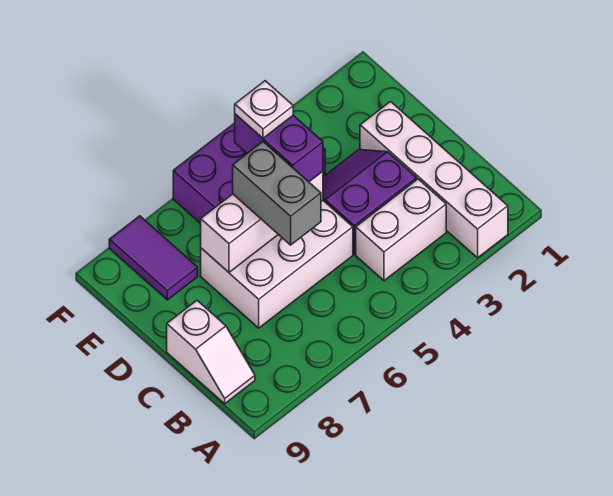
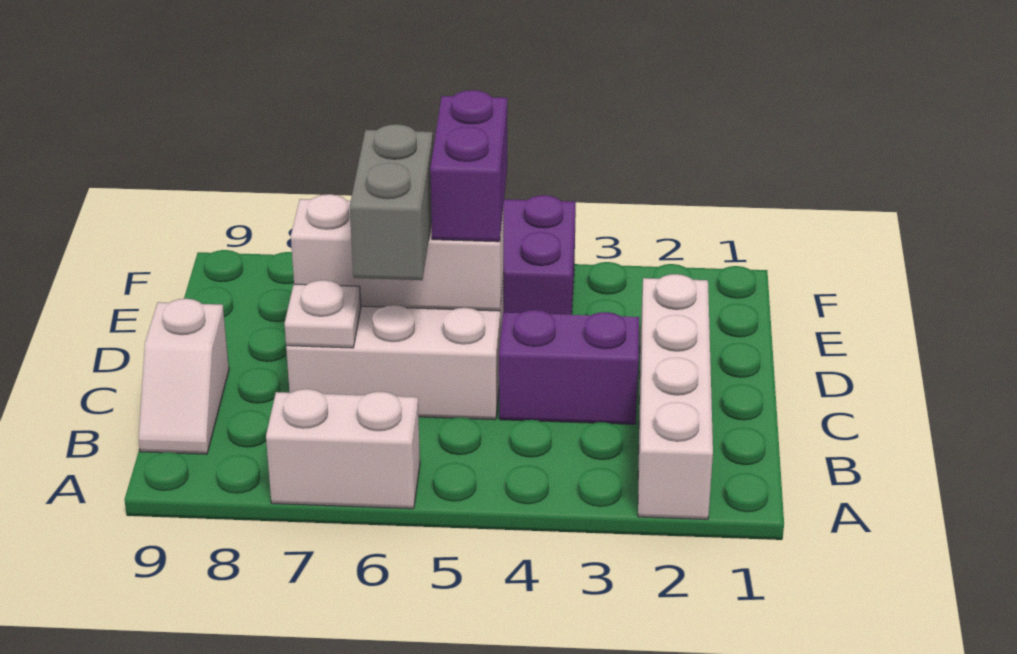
white 1x2 brick [356,179,446,281] -> white 1x2 brick moved to [266,389,420,509]
white 1x1 plate [235,81,293,138] -> white 1x1 plate moved to [285,280,361,348]
purple 1x2 tile [109,216,198,300] -> none

